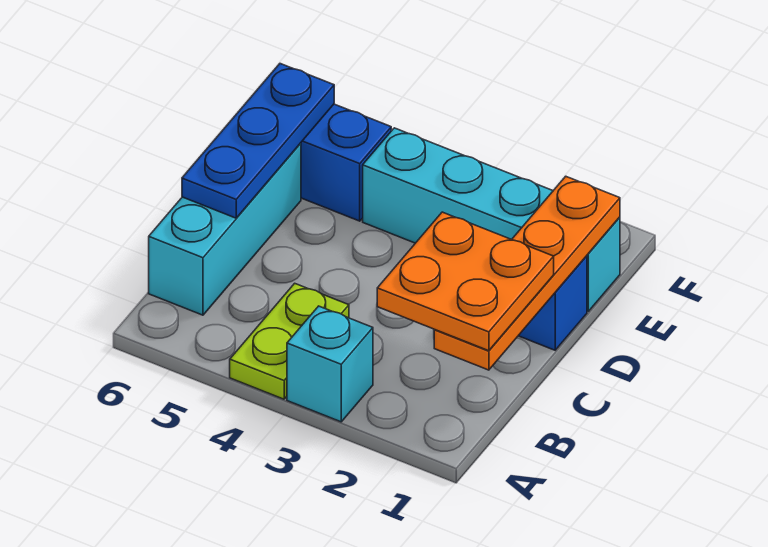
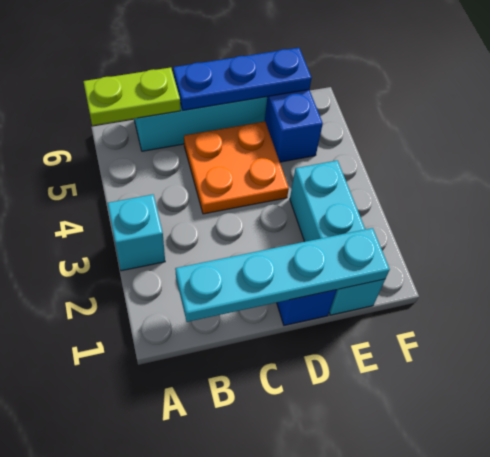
lime 1x2 plate [230,283,349,399] -> lime 1x2 plate moved to [83,67,181,126]
orange 1x4 plate [434,176,620,370] -> cyan 1x4 plate [175,228,390,322]
orange 2x2 plate [377,212,554,351] -> orange 2x2 plate moved to [184,121,289,214]
cyan 1x4 brick [363,128,620,311] -> cyan 1x3 brick [290,160,385,315]

